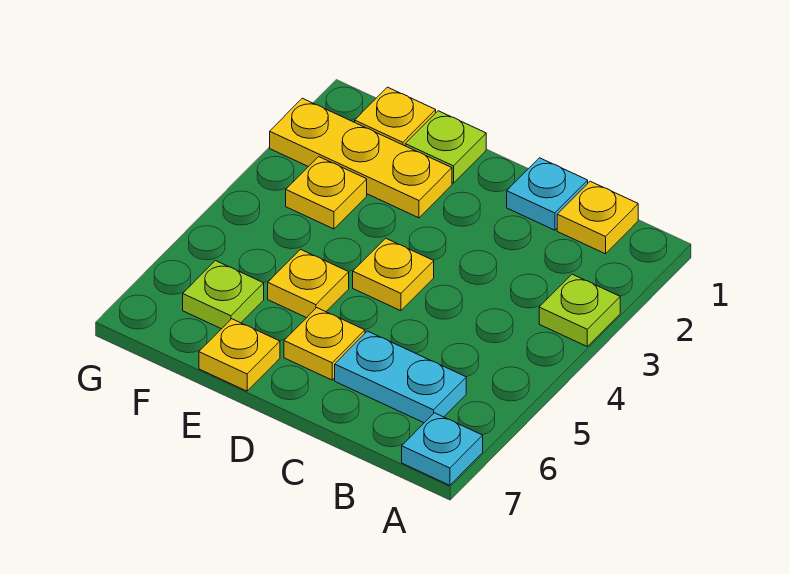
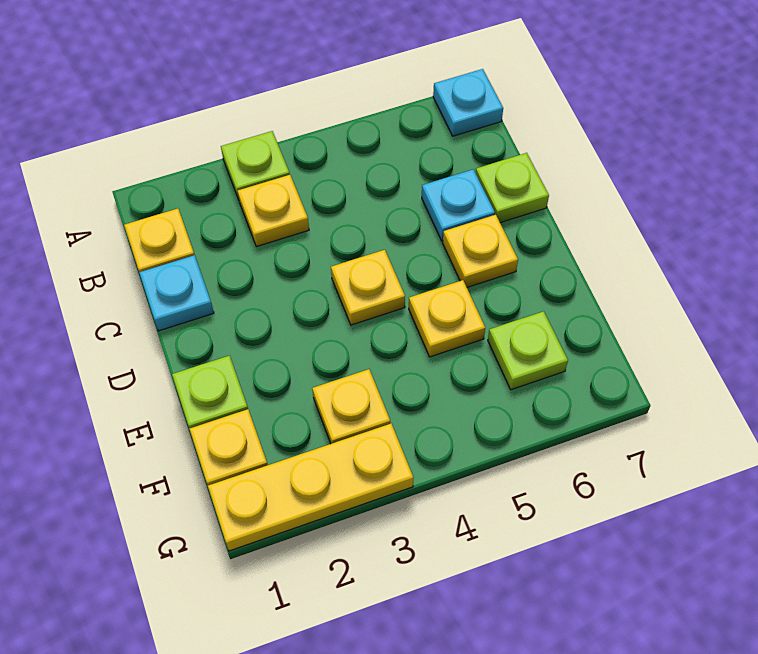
cyan 1x2 plate [335,331,466,423] -> cyan 1x1 plate [422,169,495,241]
none -> lime 1x1 plate [476,153,549,223]
yellow 1x3 plate [270,98,452,218] -> yellow 1x3 plate turned to [208,424,413,551]
yellow 1x1 plate [199,319,280,391] -> yellow 1x1 plate moved to [238,175,309,247]

